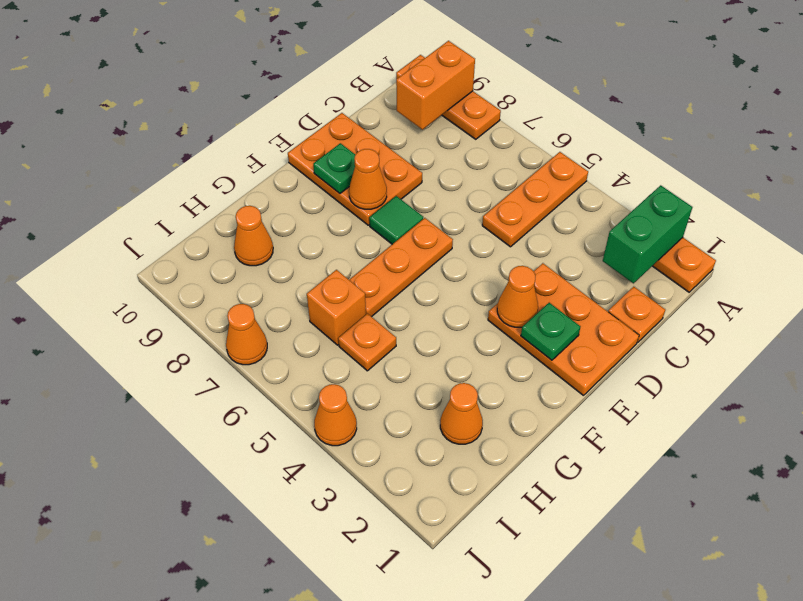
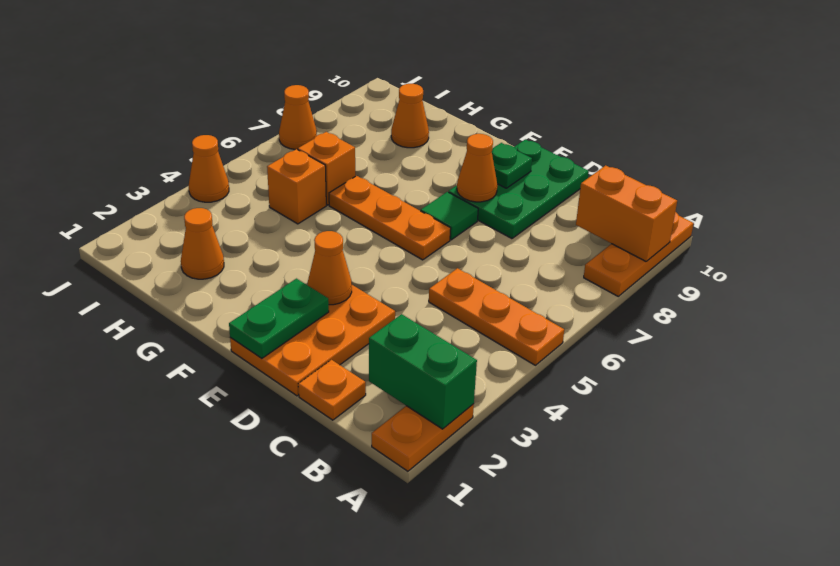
orange 2x3 plate [288,113,422,225] -> green 2x3 plate [449,139,589,239]
green 1x1 plate [521,303,581,360] -> green 1x2 plate [229,279,329,358]
orange 1x1 plate [338,313,396,371] -> orange 1x1 brick [267,149,326,224]

